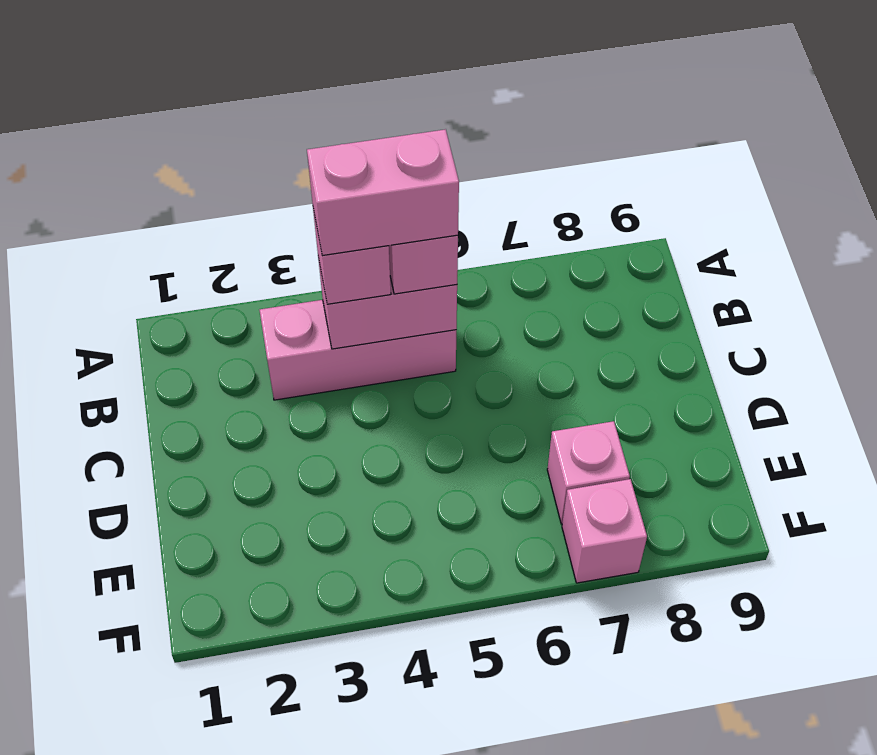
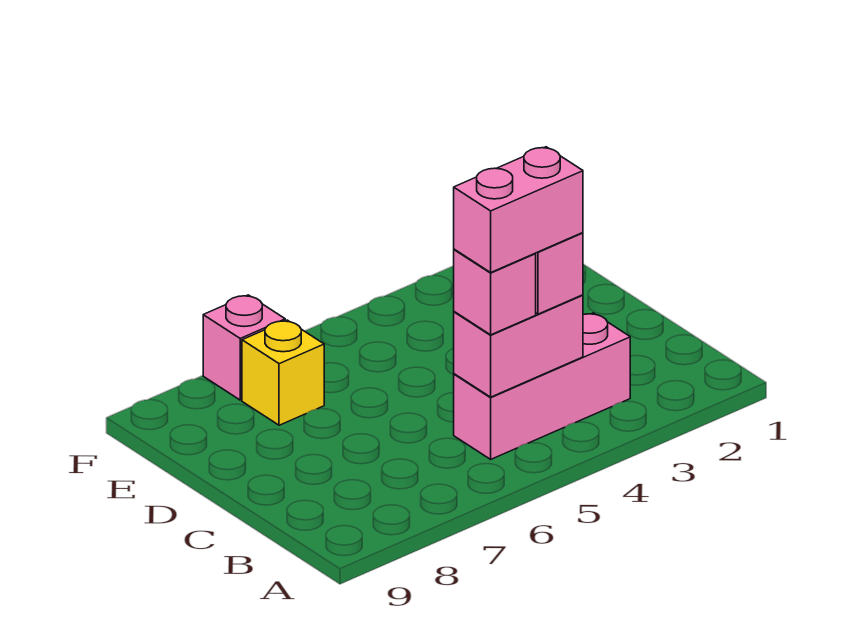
pink 1x1 brick [547,421,630,524] -> yellow 1x1 brick [242,320,324,425]

